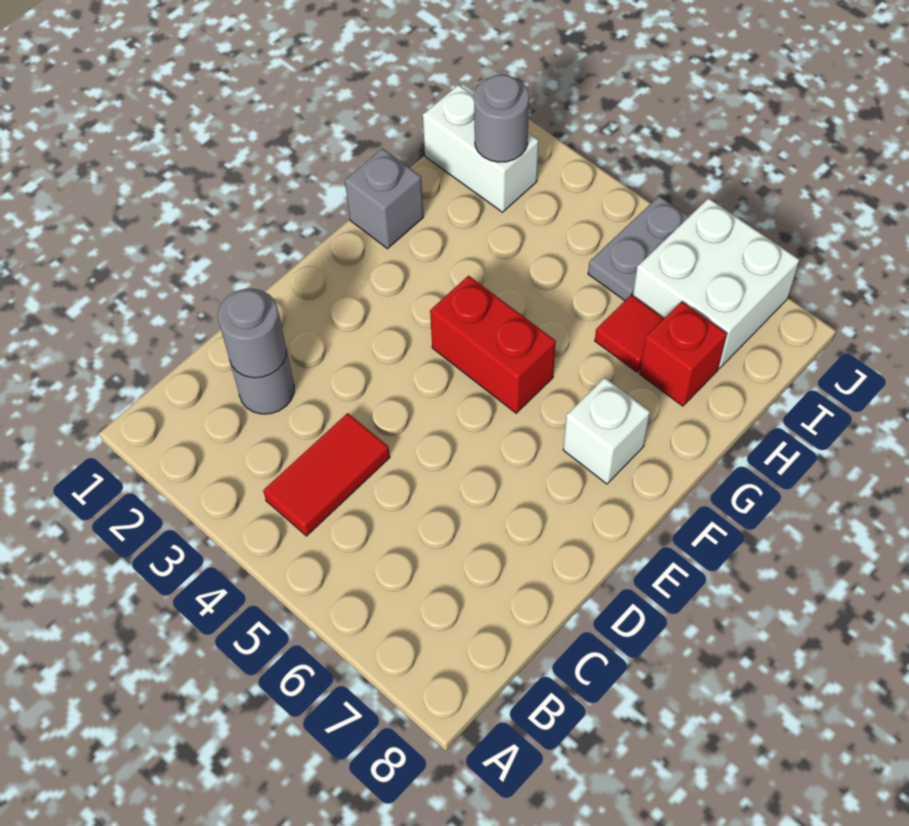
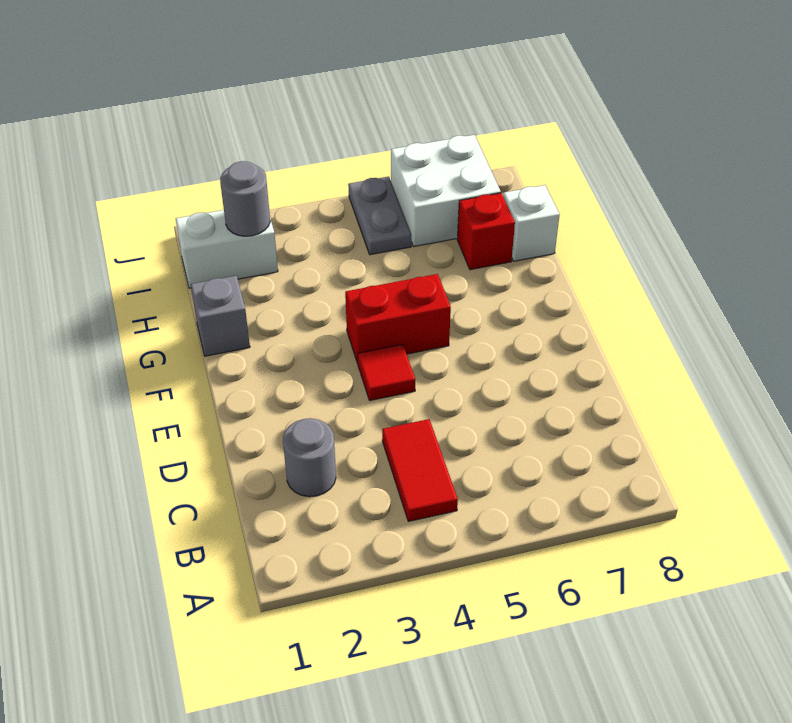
grey 1x1 round brick [218,289,286,378] -> none
white 1x1 brick [563,377,650,484] -> white 1x1 brick moved to [503,185,560,261]
red 1x1 tile [595,295,664,372] -> red 1x1 tile moved to [358,344,415,400]

